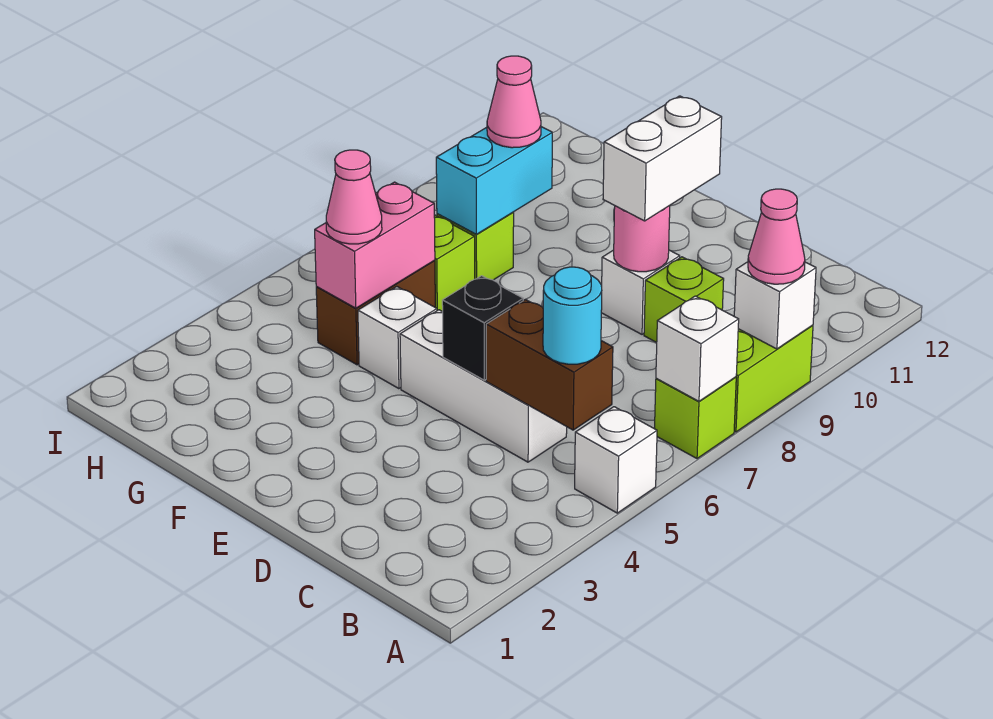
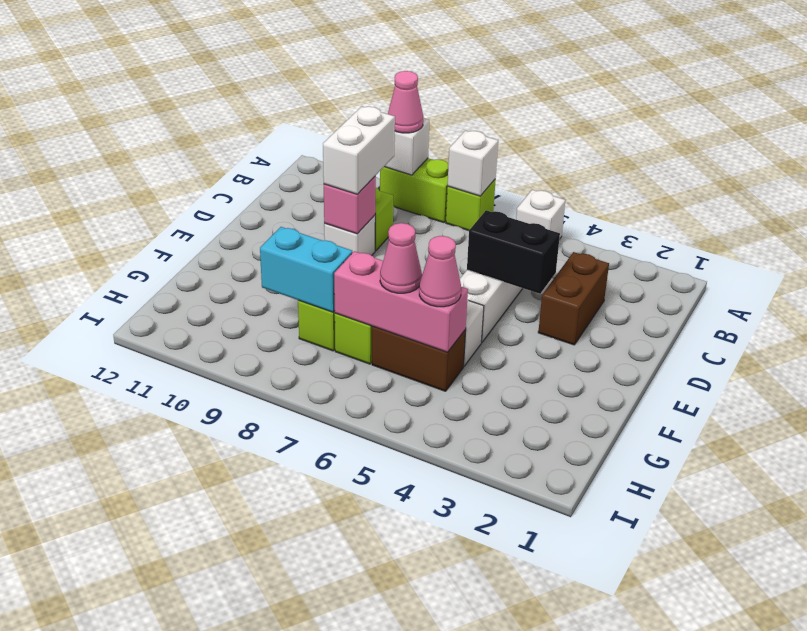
brown 1x2 brick [486,299,613,430] -> brown 1x2 brick moved to [538,252,609,345]
cyan 1x1 round brick [543,267,602,364] -> none
black 1x1 brick [442,276,523,380] -> black 1x2 brick [467,210,560,294]
pink 1x1 round brick [614,206,670,272] -> pink 1x1 brick [324,176,376,234]
white 1x2 brick [603,96,722,221] -> white 1x2 brick turned to [323,106,395,194]
pink 1x2 brick [315,182,435,308] -> pink 1x3 brick [334,251,468,352]
pink 1x1 cone [487,56,541,148] -> pink 1x1 cone moved to [380,223,422,293]

